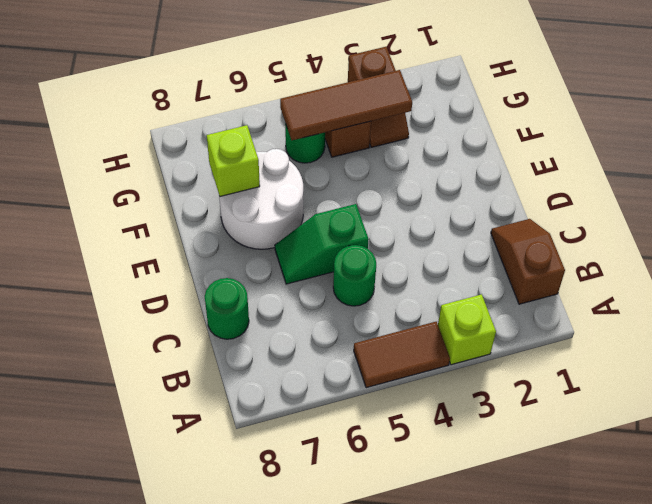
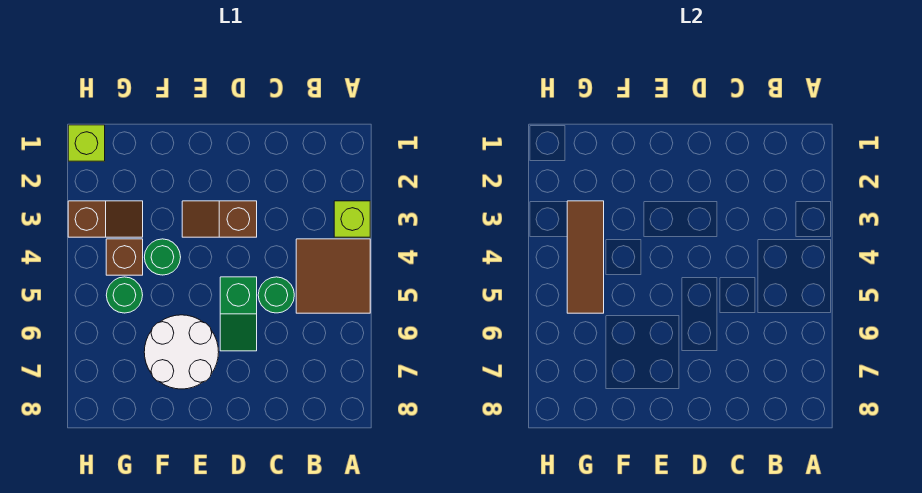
brown 1x2 tile [354,322,450,388] -> brown 2x2 tile [296,239,370,313]
brown 1x2 slope [491,219,565,304] -> brown 1x2 slope moved to [182,201,257,237]
green 1x1 round brick [205,278,249,339] -> green 1x1 round brick moved to [144,239,181,275]
lime 1x1 brick [207,125,260,196] -> lime 1x1 brick moved to [68,125,105,161]

